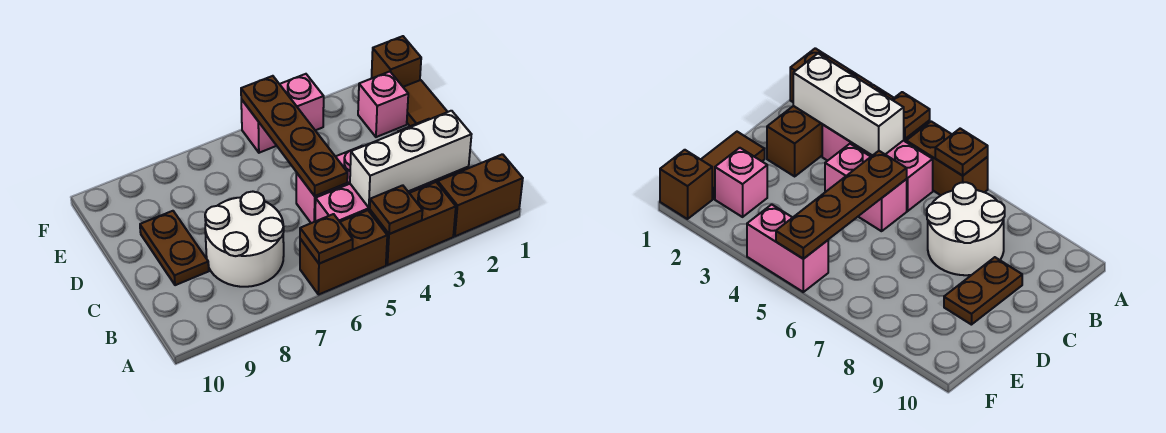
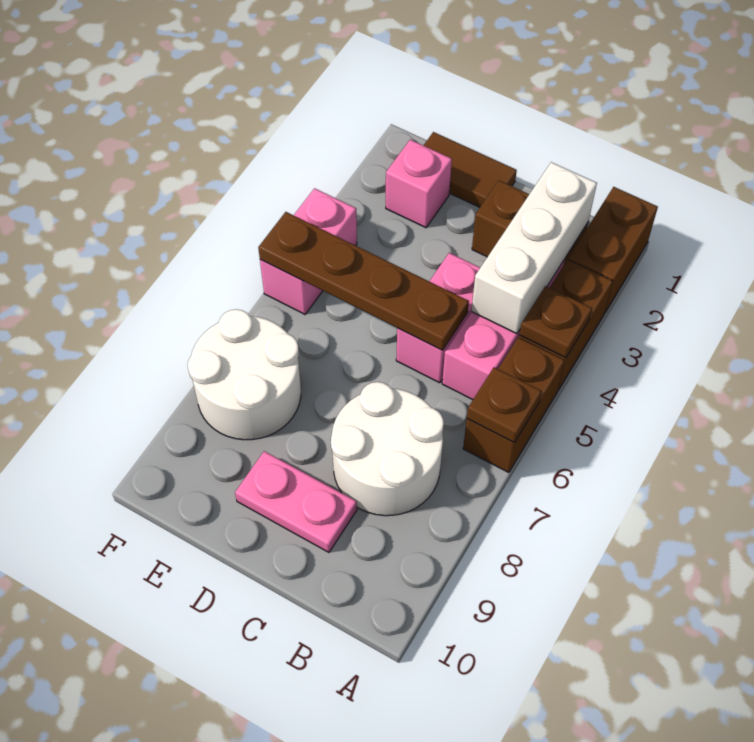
brown 1x2 plate [140,211,209,285] -> pink 1x2 plate [235,451,357,552]
none -> white 2x2 round brick [188,309,301,440]
brown 1x1 brick [371,36,421,87] -> none

